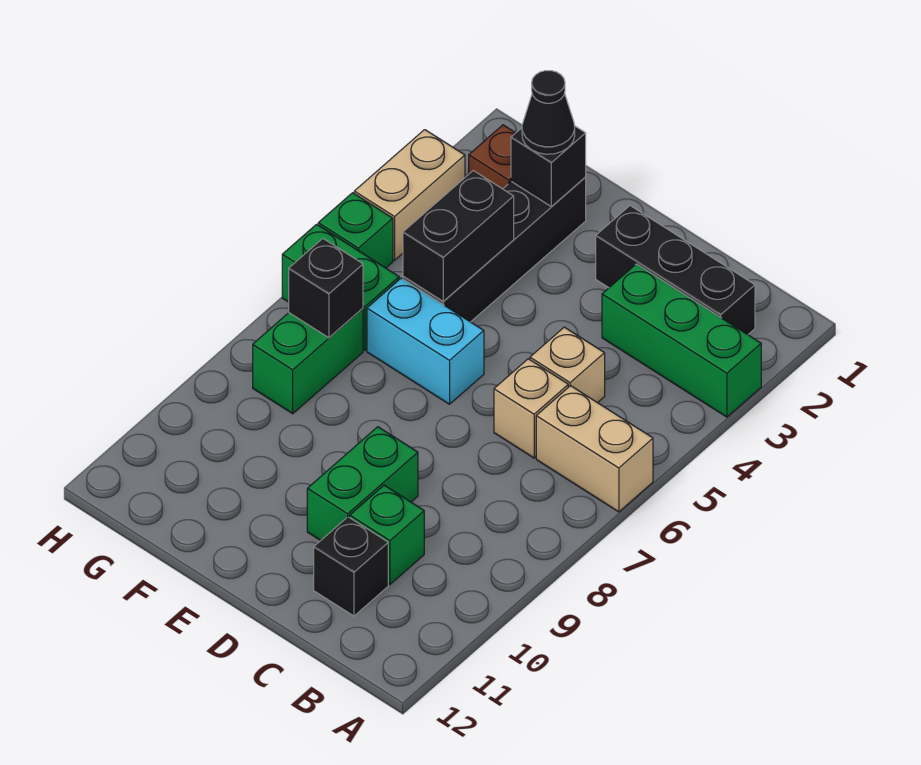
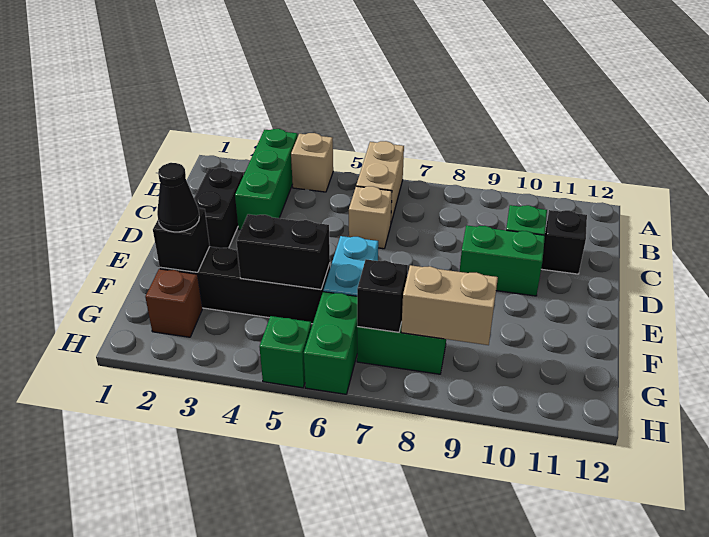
black 1x3 brick [596,206,755,335] -> black 1x2 brick [194,168,243,248]
tan 1x1 brick [530,327,605,403] -> tan 1x1 brick moved to [291,133,333,192]
tan 1x2 brick [354,130,465,260] -> tan 1x2 brick moved to [401,265,498,345]

